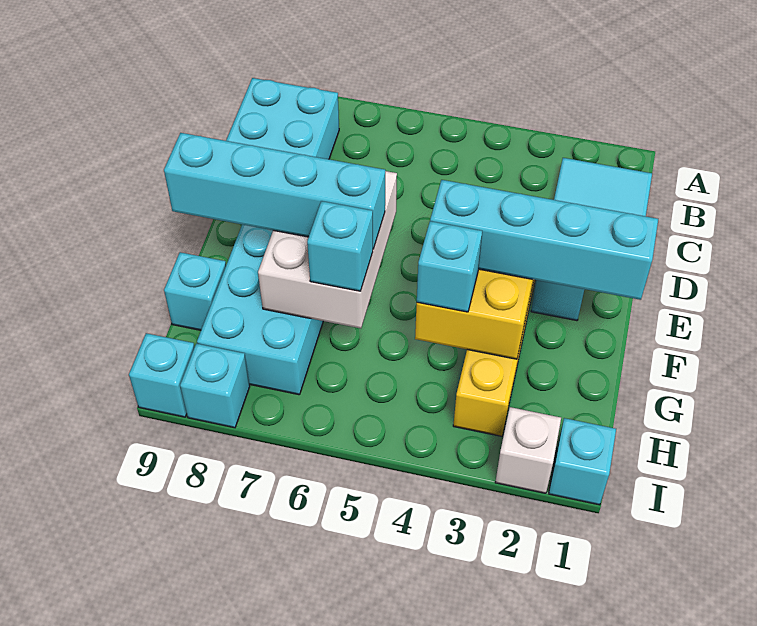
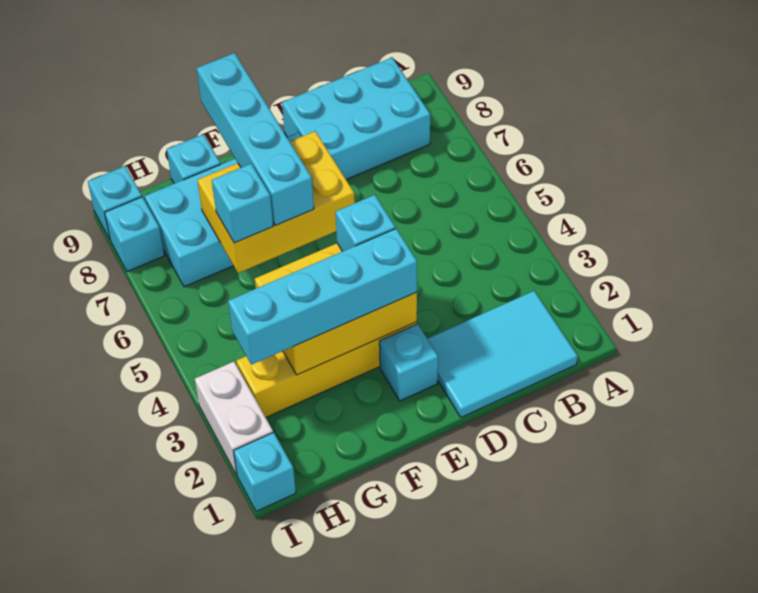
white 2x3 brick [258,171,397,328] -> yellow 2x3 brick [198,131,355,273]
cyan 1x4 brick [430,180,658,300] -> cyan 1x4 brick turned to [228,229,417,365]
cyan 1x1 brick [417,221,482,312] -> cyan 1x1 brick moved to [335,195,395,252]
white 1x1 brick [495,407,561,493] -> white 1x2 brick [195,362,273,475]

